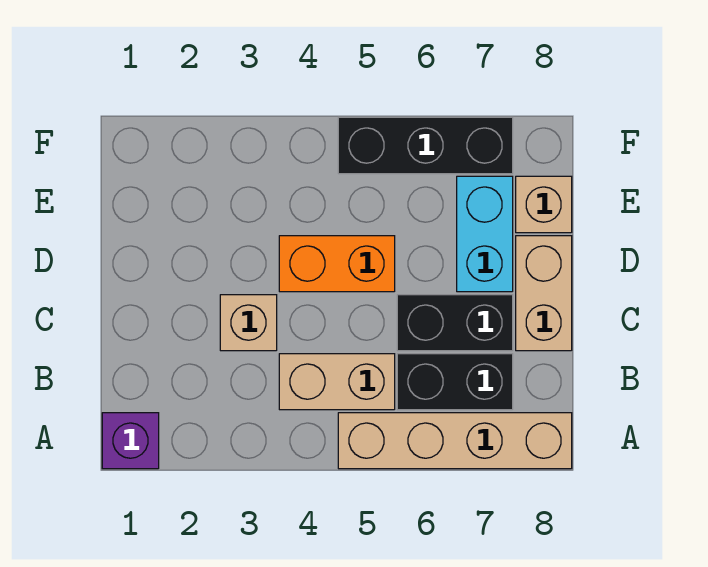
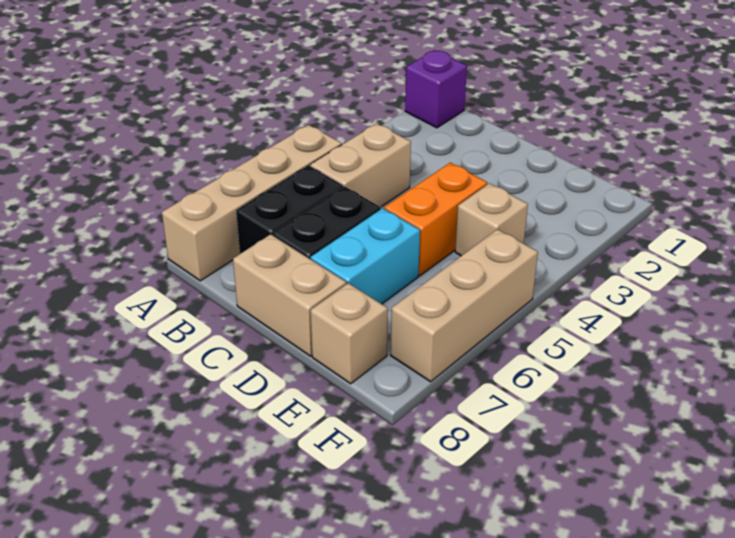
tan 1x1 brick [220,295,277,351] -> tan 1x1 brick moved to [455,183,528,256]
cyan 1x2 brick [457,176,513,292] -> cyan 1x2 brick turned to [310,208,420,304]
black 1x3 brick [338,117,513,174] -> tan 1x3 brick [391,229,538,382]

